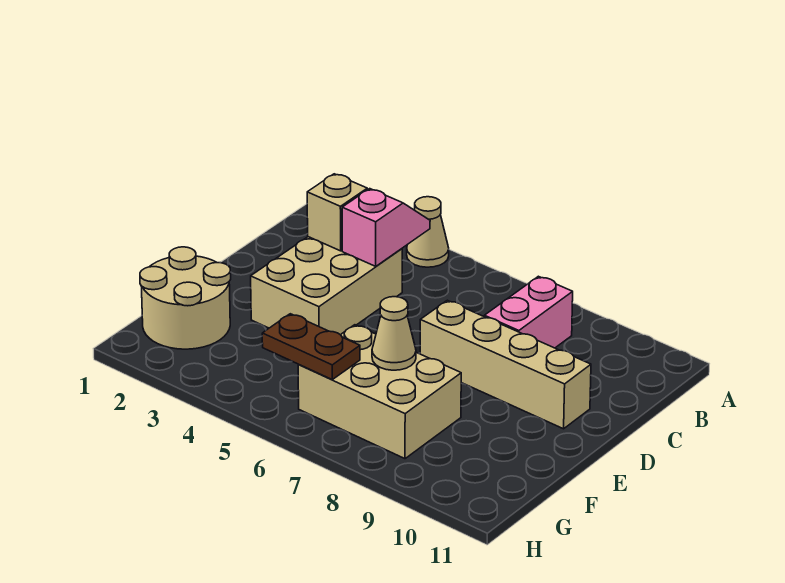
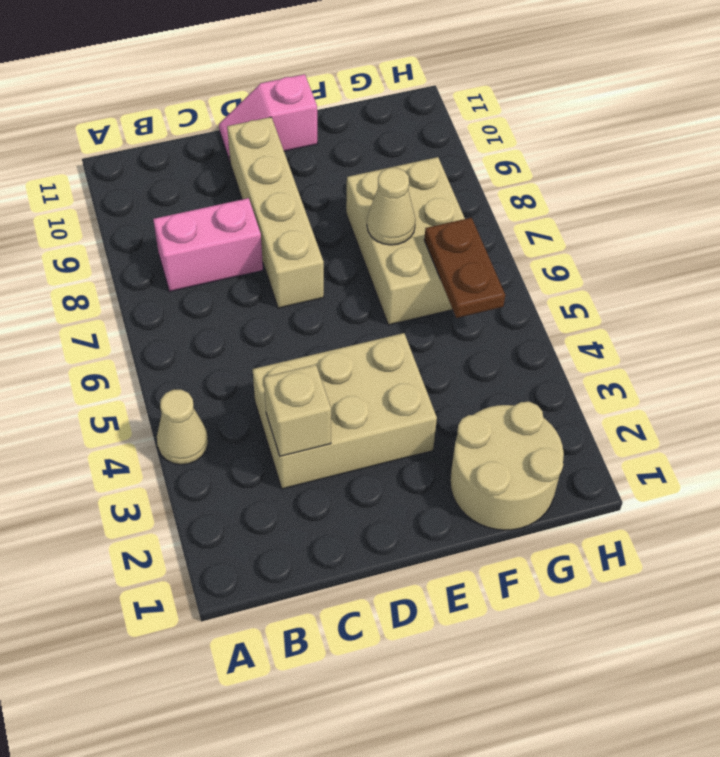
pink 1x2 slope [342,189,430,266] -> pink 1x2 slope moved to [219,74,318,161]

